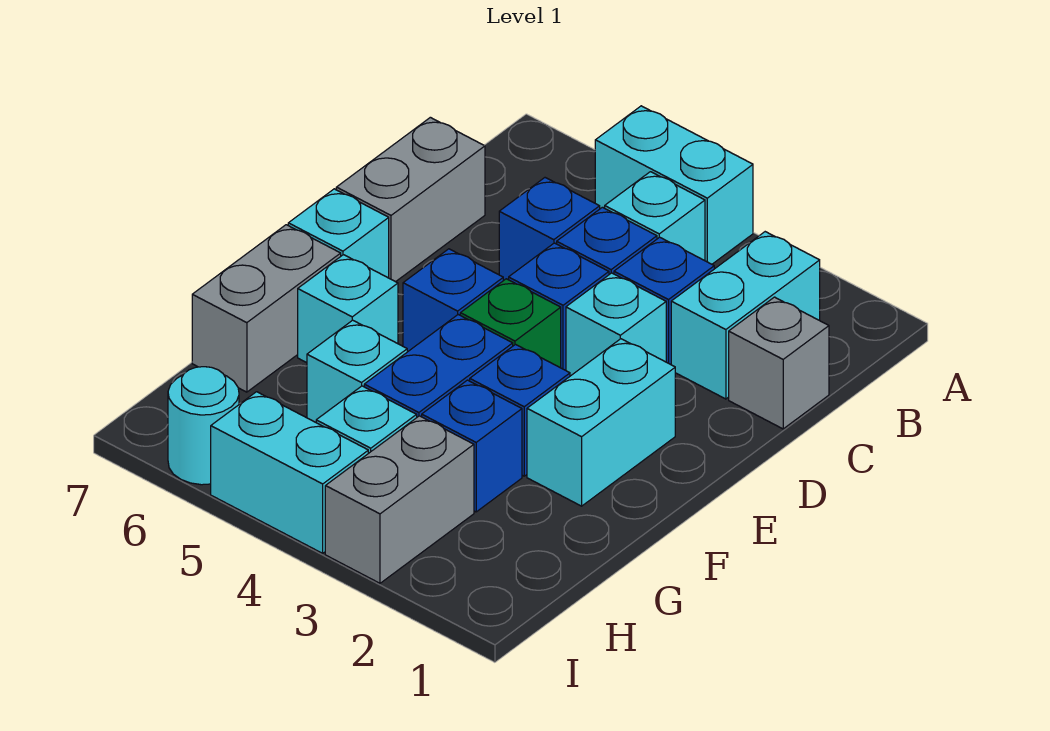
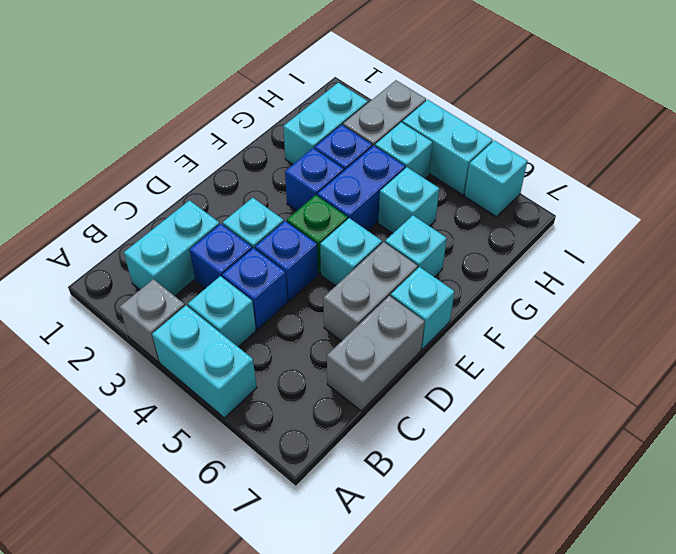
grey 1x1 brick [729,297,829,429] -> grey 1x1 brick moved to [120,279,185,362]
blue 1x1 brick [499,178,600,281] -> none
cyan 1x2 brick [527,339,675,506] -> cyan 1x2 brick moved to [283,83,368,165]
blue 1x1 brick [403,249,503,352] -> cyan 1x1 brick [320,218,382,286]
grey 1x2 brick [192,225,341,392] -> grey 1x2 brick moved to [323,242,418,341]
cyan 1x1 round brick [168,367,239,485] -> cyan 1x1 brick [465,141,527,217]

